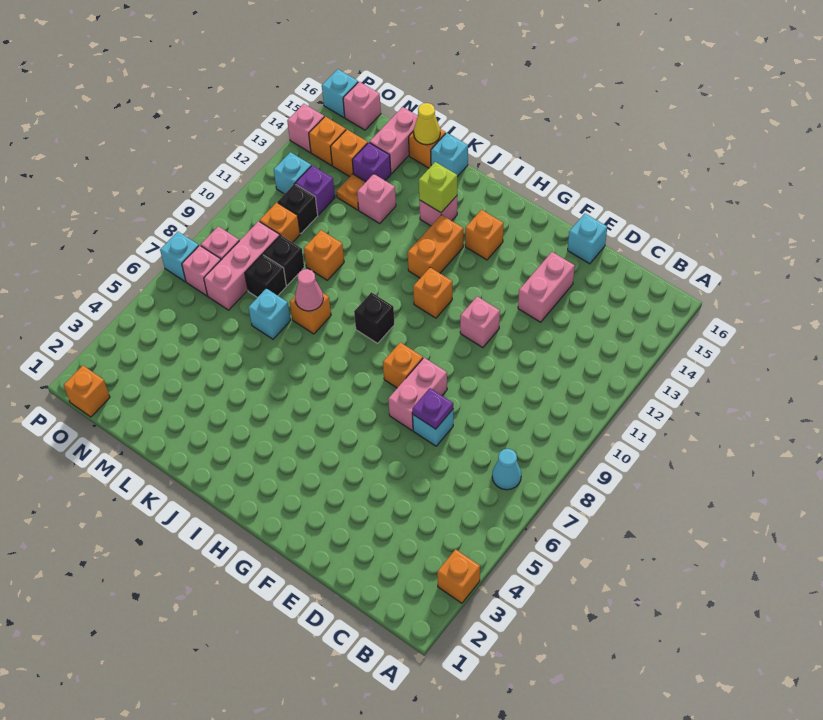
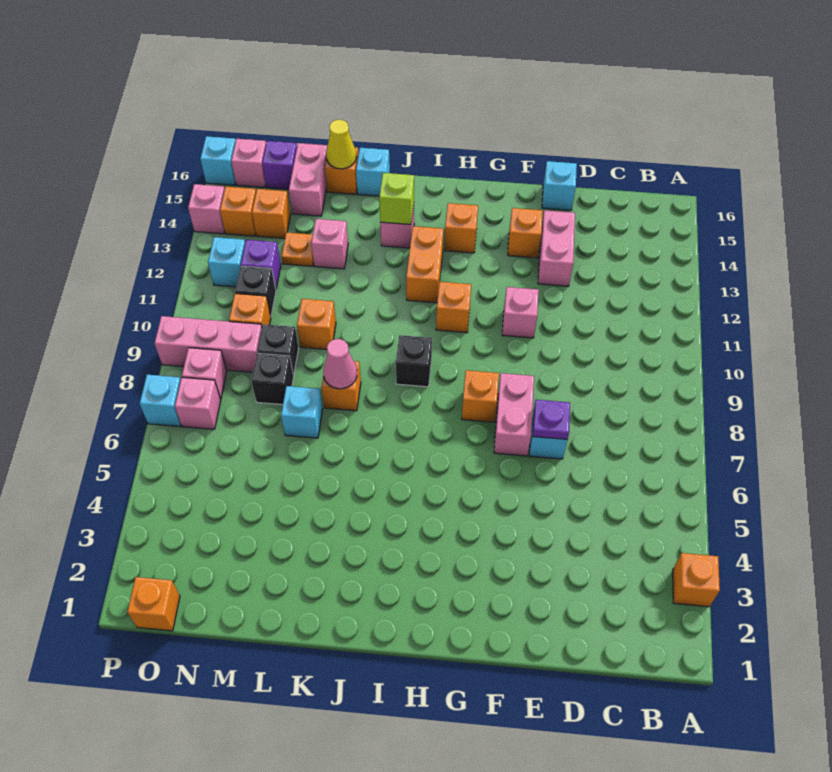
cyan 1x1 cone [492,449,521,490] -> none
none -> orange 1x1 brick [508,208,543,258]
purple 1x1 brick [352,143,391,182] -> purple 1x1 brick moved to [262,141,297,189]
pink 1x3 brick [204,221,280,310] -> pink 1x3 brick turned to [155,316,262,372]

